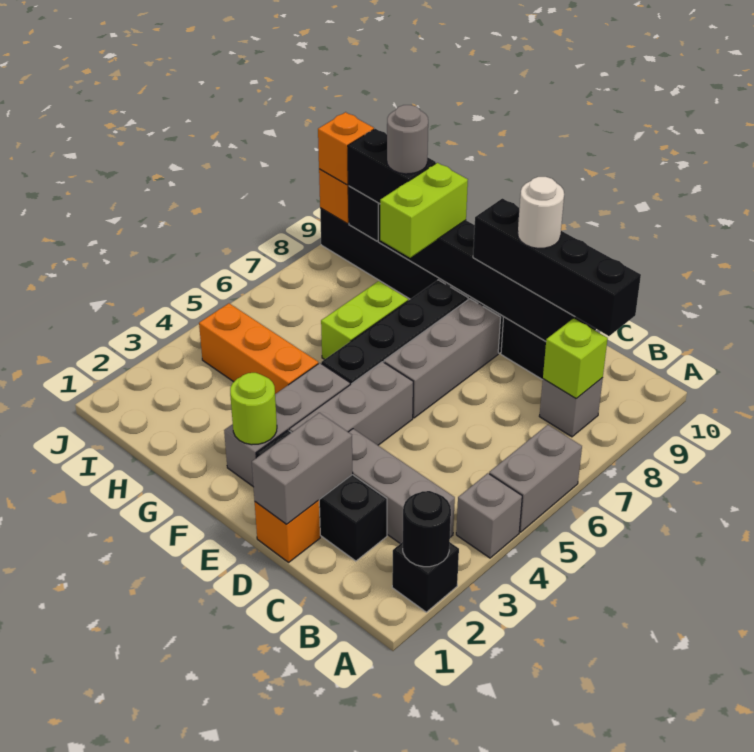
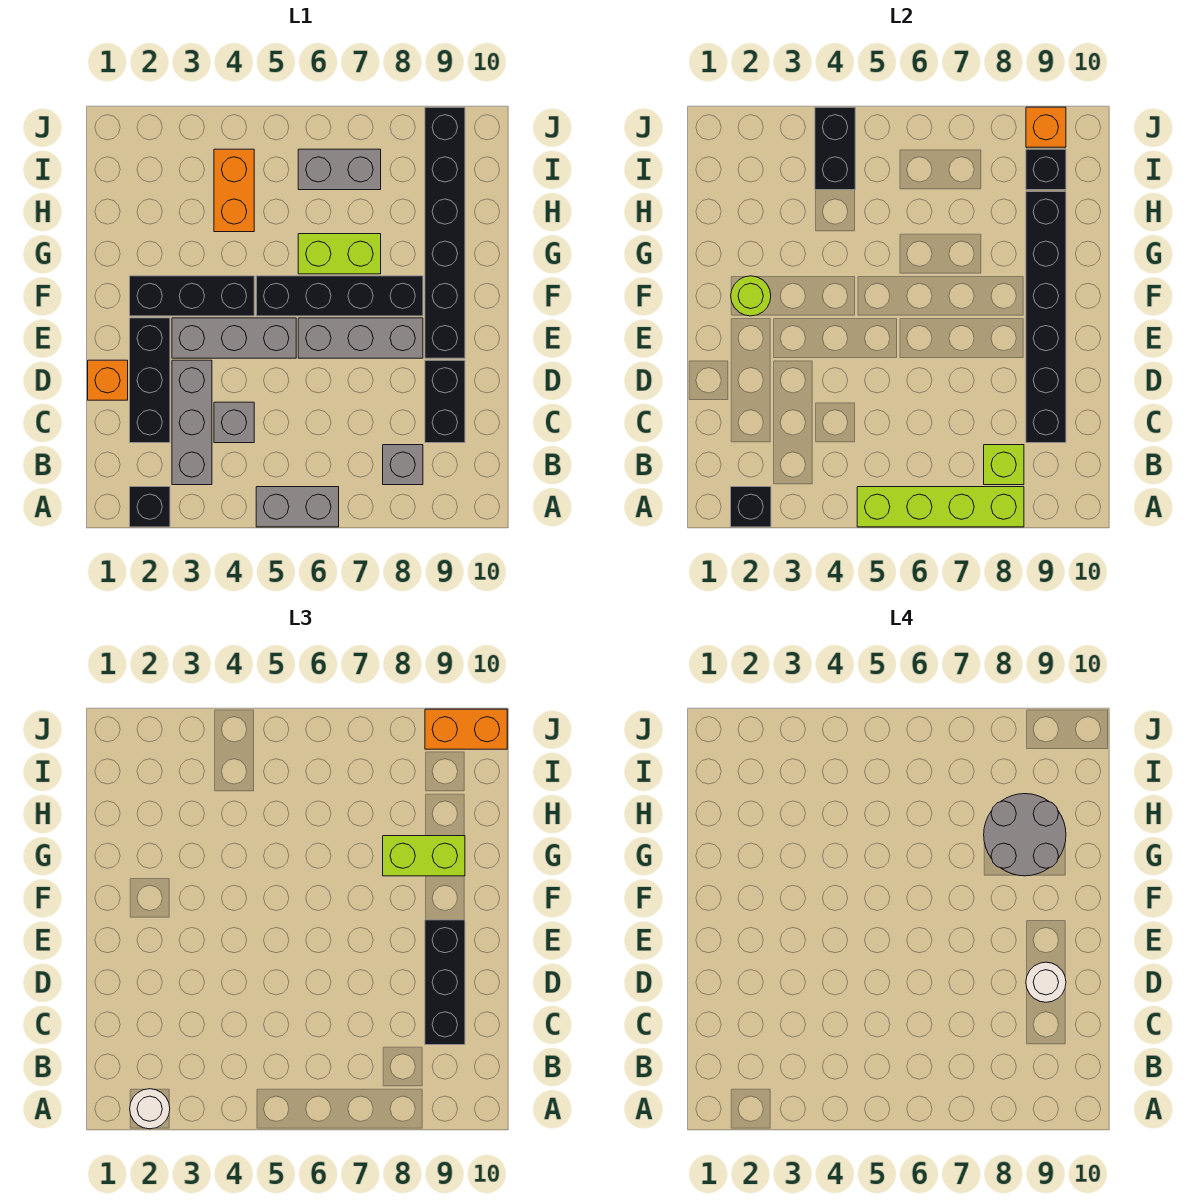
black 1x1 round brick [403,491,451,567] -> black 1x1 brick [731,487,771,527]
none -> white 1x1 round brick [130,1089,170,1129]
grey 1x1 brick [456,473,522,558] -> grey 1x1 brick moved to [214,402,254,443]
none -> lime 1x4 brick [857,487,1024,527]
black 1x4 brick [473,198,641,336] -> black 1x3 brick [425,920,465,1045]
grey 1x2 brick [252,413,353,524] -> grey 1x2 brick moved to [298,149,381,190]
grey 1x3 brick [224,363,350,486] -> black 1x3 brick [130,276,254,316]
orange 1x3 brick [199,303,318,394] -> orange 1x2 brick [214,149,254,232]
black 1x2 brick [348,129,436,204] -> black 1x2 brick moved to [815,107,855,190]
grey 1x1 round brick [387,105,428,174] -> grey 2x2 round brick [984,794,1066,876]
orange 1x1 brick [318,112,374,185] -> orange 1x2 brick [425,709,507,749]

